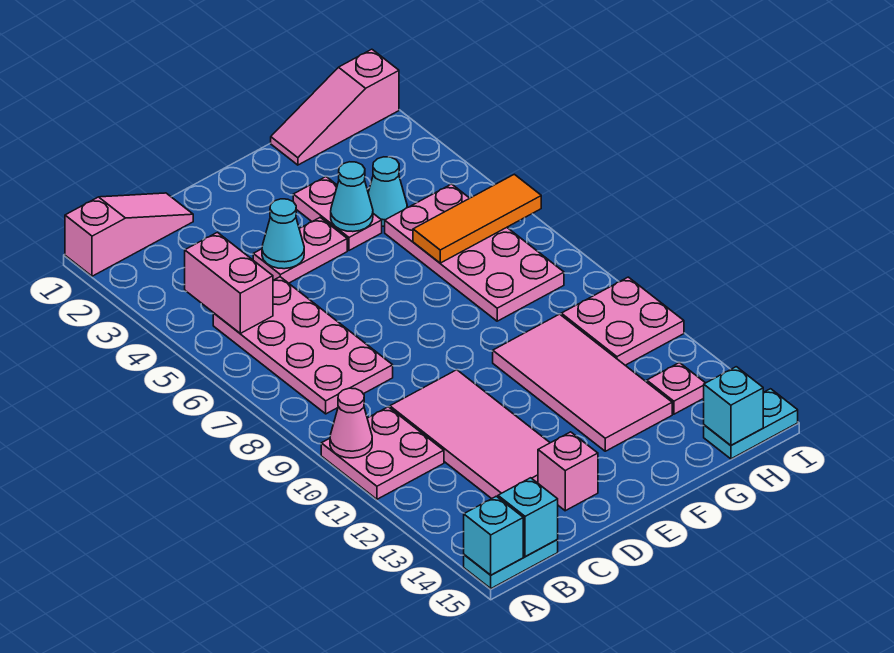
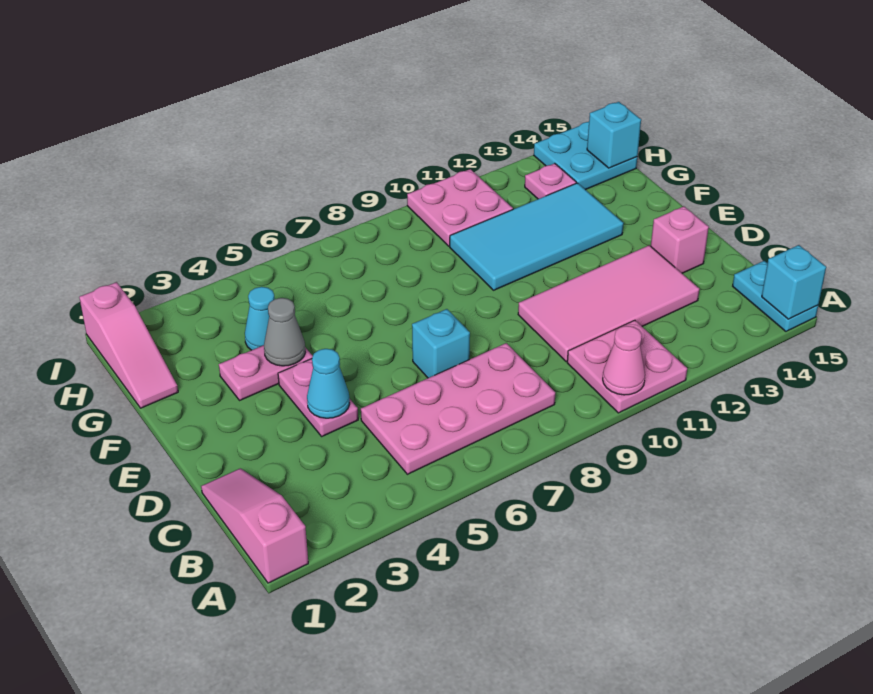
pink 1x2 brick [185,232,273,333] -> none
cyan 1x1 brick [498,478,558,557] -> cyan 1x1 brick moved to [412,309,470,378]
cyan 1x1 cone [331,162,373,232] -> grey 1x1 cone [264,298,305,366]
pink 2x4 tile [493,314,672,451] -> cyan 2x4 tile [450,183,623,290]
pink 2x4 plate [385,184,564,321] -> none
orange 1x3 tile [413,174,541,263] -> none
cyan 1x2 plate [704,389,798,459] -> cyan 2x2 plate [534,122,637,190]

